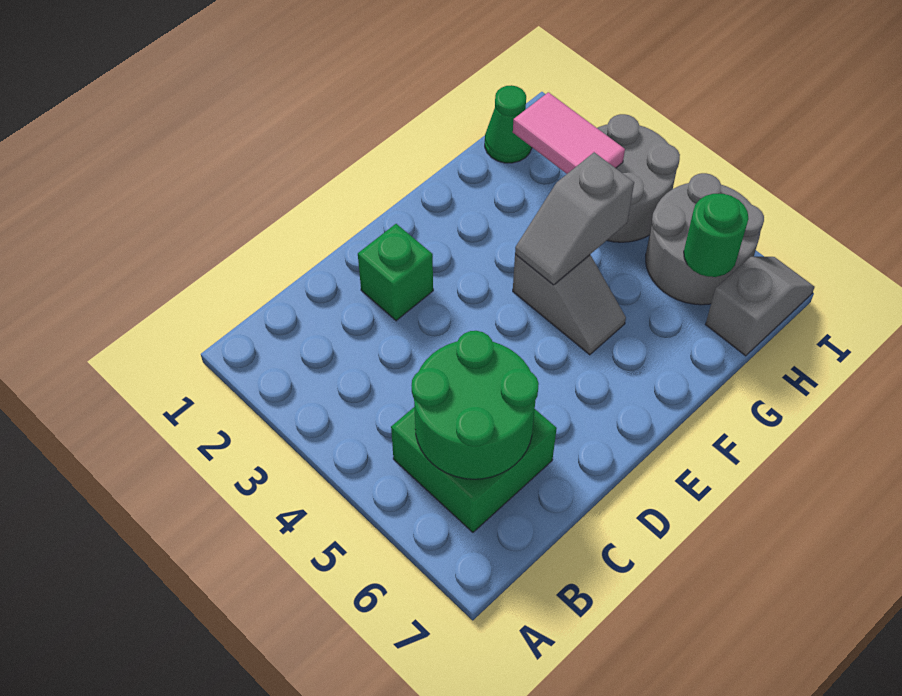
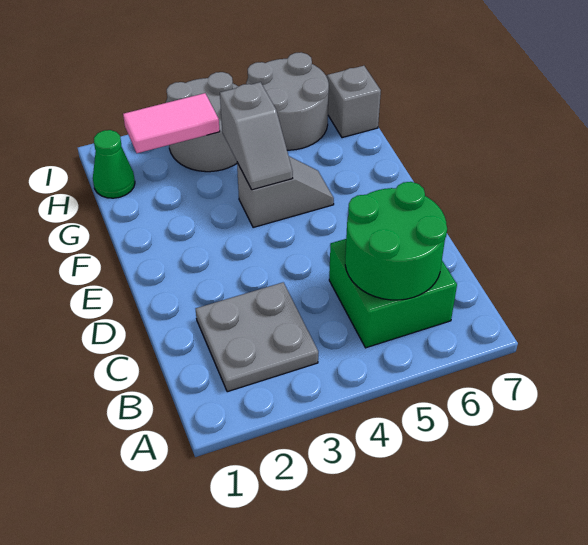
none -> grey 2x2 plate [196,282,318,392]
green 1x1 brick [358,224,433,321] -> none
green 1x1 round brick [684,194,748,277] -> none

